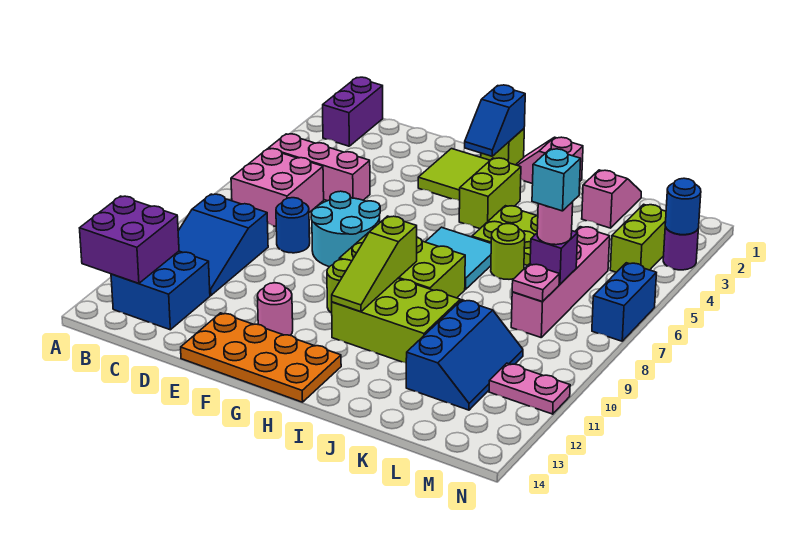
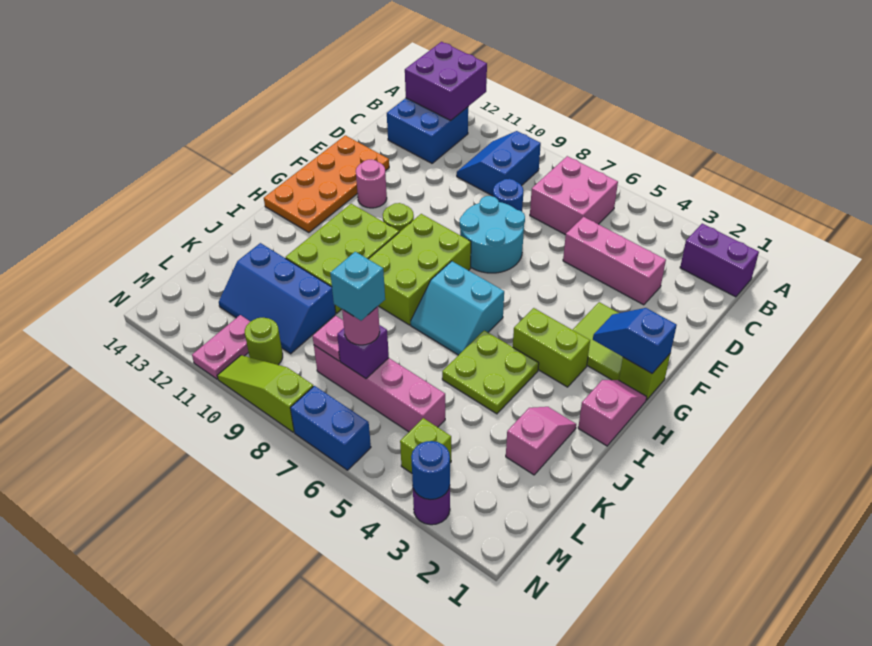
pink 1x3 brick [269,134,370,201] -> pink 1x3 brick turned to [563,217,666,305]
blue 2x3 slope [178,194,268,296] -> blue 2x2 slope [457,131,541,196]
cyan 2x2 tile [426,227,491,289] -> cyan 2x2 slope [411,261,504,355]
lime 1x3 slope [332,216,417,312] -> lime 1x3 slope moved to [217,355,313,432]
lime 1x1 round brick [491,224,525,279] -> lime 1x1 round brick moved to [245,318,283,365]
pink 1x2 slope [582,170,641,228] -> pink 1x2 slope turned to [506,407,576,475]
lime 1x2 brick [610,204,666,272] -> lime 1x1 brick [400,418,451,473]

